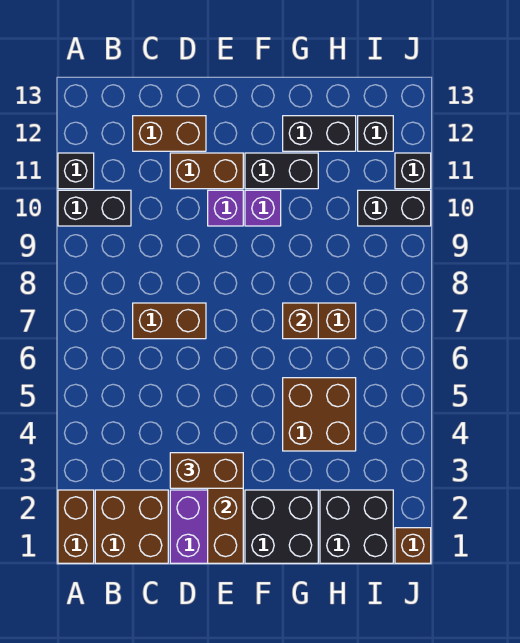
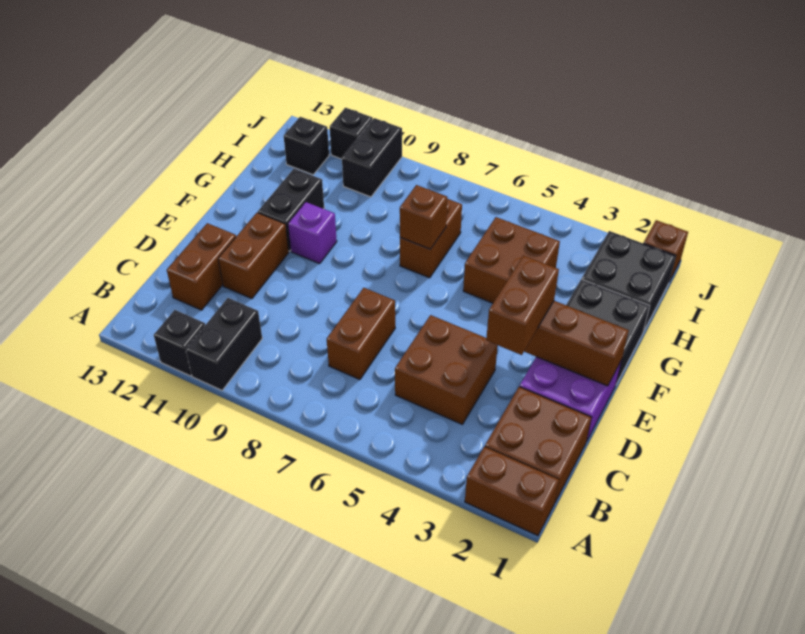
none -> brown 2x2 brick [395,315,498,424]
purple 1x1 brick [208,190,243,226] -> none
black 1x2 brick [283,116,356,151] -> none

